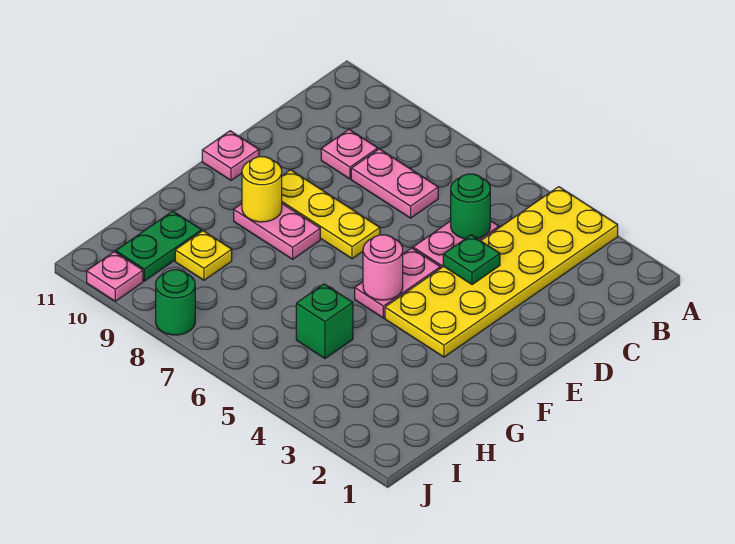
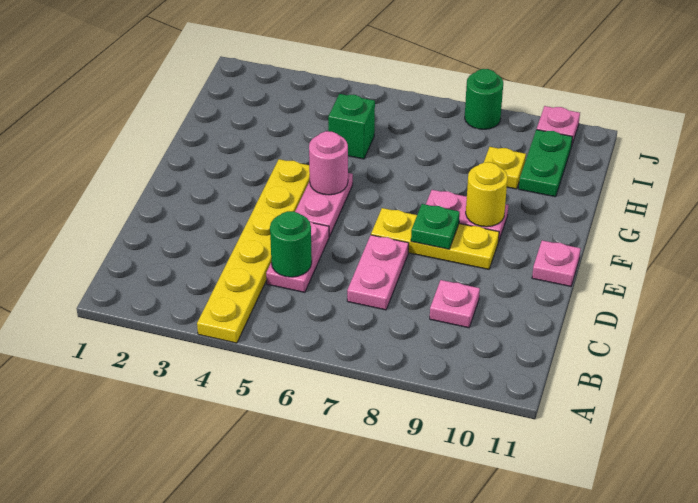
yellow 2x6 plate [385,187,618,357] -> yellow 1x6 plate [197,159,310,343]
pink 1x2 plate [351,149,438,218] -> pink 1x2 plate turned to [347,235,409,310]
green 1x1 plate [443,235,500,285] -> green 1x1 plate moved to [411,204,460,249]

